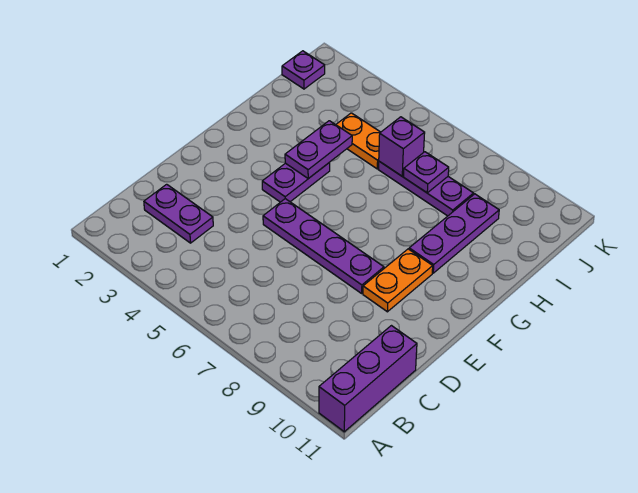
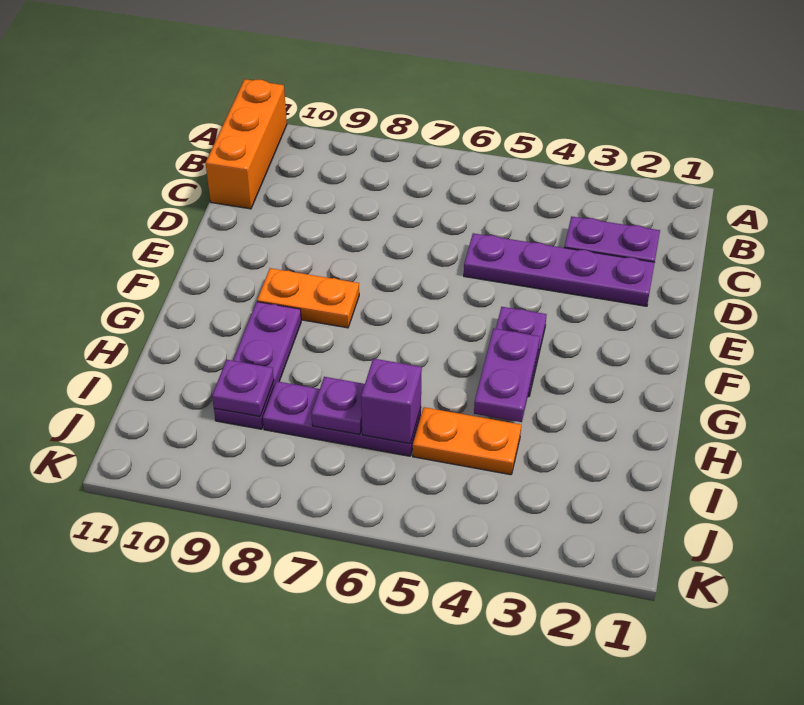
purple 1x3 brick [319,326,417,432] -> orange 1x3 brick [206,79,287,209]
purple 1x4 plate [263,199,384,293] -> purple 1x4 plate moved to [464,233,655,306]
orange 1x2 plate [363,249,433,312] -> orange 1x2 plate turned to [257,268,359,328]
purple 1x1 plate [282,51,325,89] -> purple 1x1 plate moved to [212,360,274,416]

